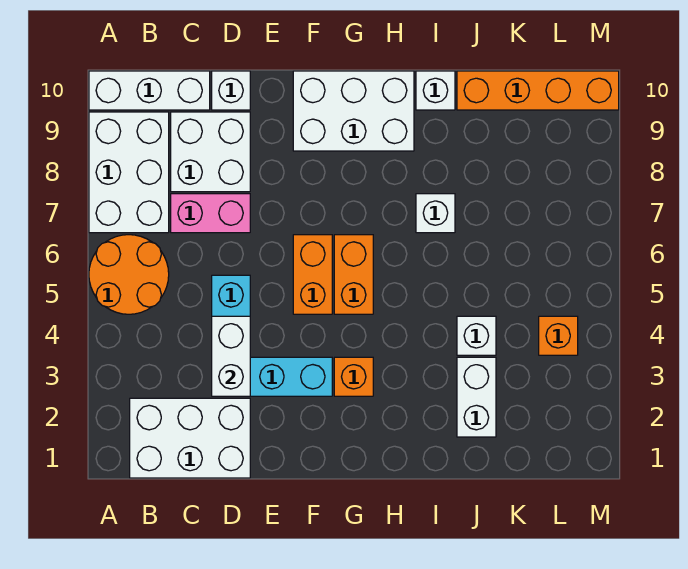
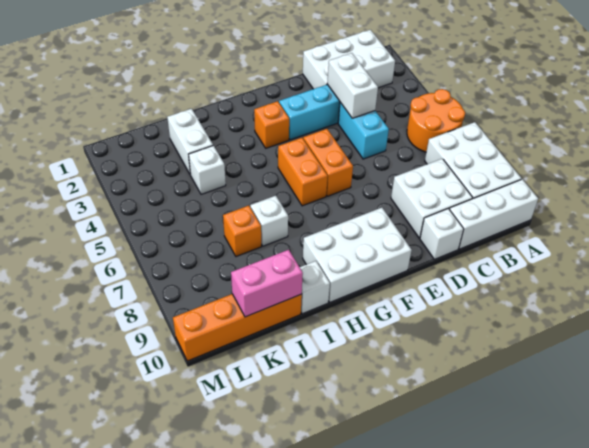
pink 1x2 brick [171,194,250,233] -> pink 1x2 brick moved to [231,250,303,317]
orange 1x1 brick [539,316,578,355] -> orange 1x1 brick moved to [223,206,261,257]

